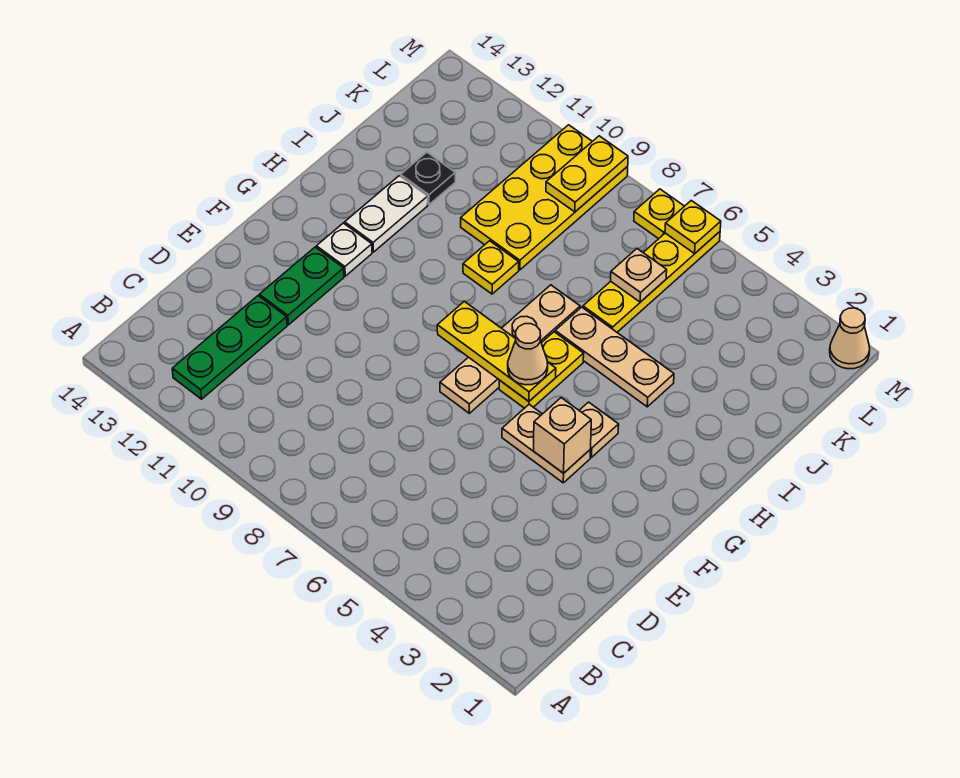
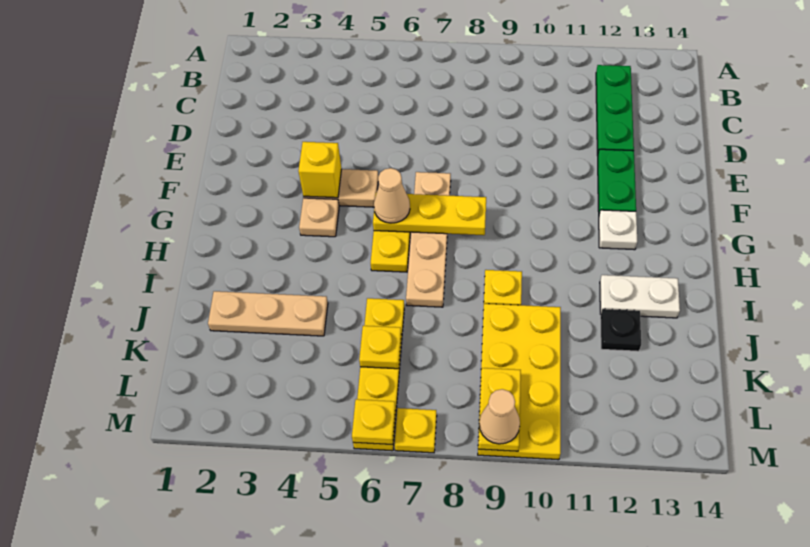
tan 1x1 brick [534,398,591,473] -> yellow 1x1 brick [298,142,342,198]
white 1x2 plate [345,176,428,252] -> white 1x2 plate turned to [600,275,680,318]
tan 1x3 plate [555,307,674,407] -> tan 1x3 plate moved to [208,291,328,336]
tan 1x1 plate [611,249,667,302] -> yellow 1x1 plate [359,326,401,369]
tan 1x1 cone [830,308,870,369] -> tan 1x1 cone moved to [479,389,520,444]

